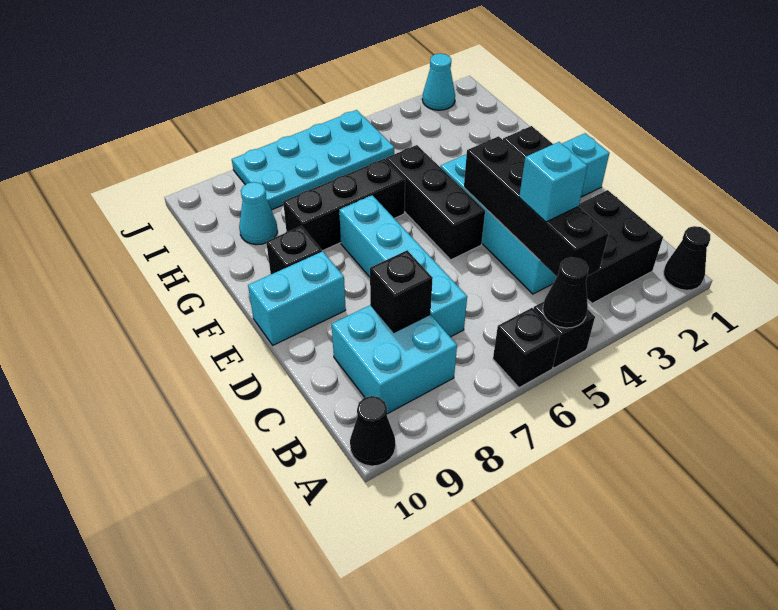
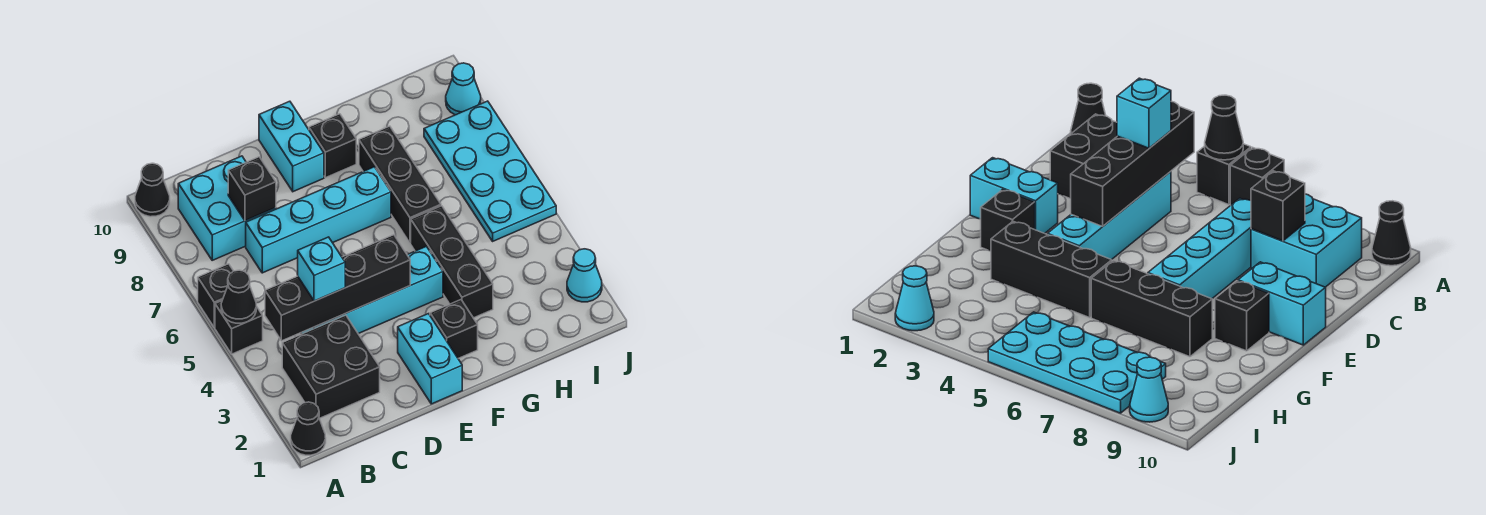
black 1x3 brick [386,145,485,260] -> black 1x3 brick turned to [411,206,493,318]
cyan 1x1 cone [239,182,277,245] -> cyan 1x1 cone moved to [446,63,481,115]

